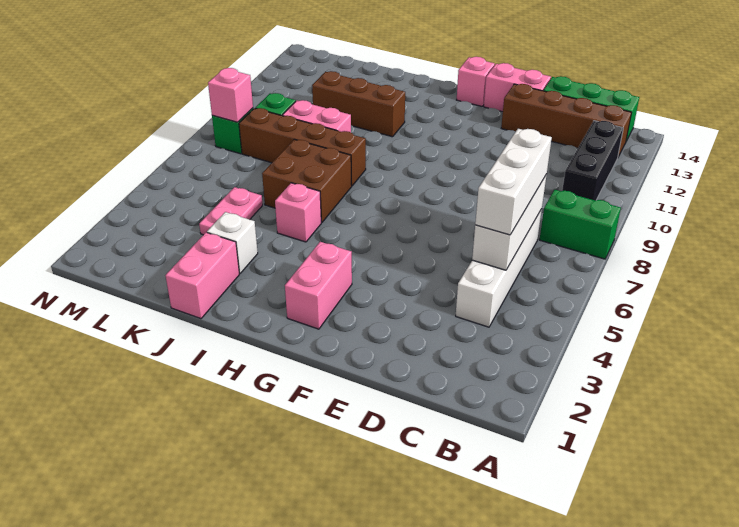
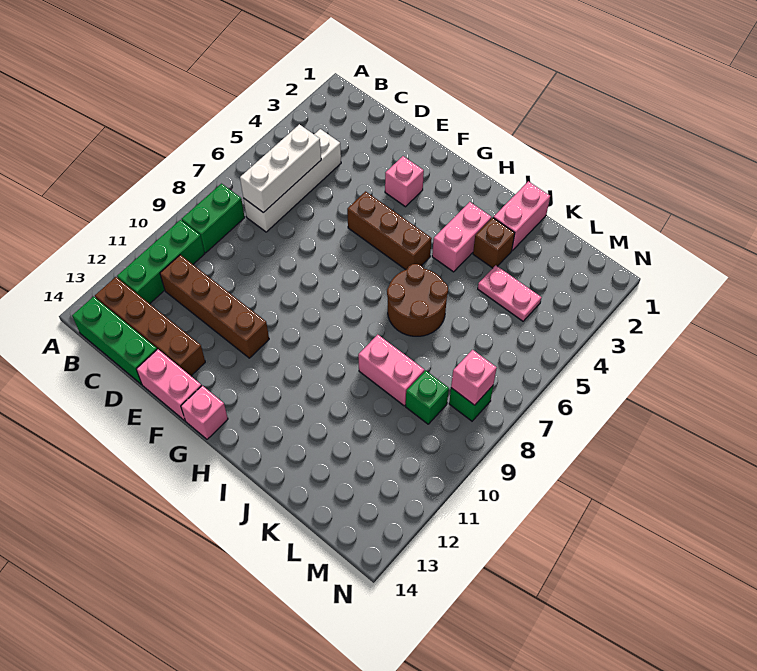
green 1x2 brick [540,190,621,259] -> green 1x2 brick turned to [182,184,245,253]
black 1x3 brick [562,121,623,201] -> green 1x3 brick [117,220,205,304]
white 1x3 brick [475,129,552,235] -> none
pink 1x2 brick [285,242,352,329] -> pink 1x2 brick moved to [432,202,491,272]
pink 1x1 brick [275,183,321,242] -> pink 1x1 brick moved to [385,156,424,207]
brown 2x2 brick [262,139,352,222] -> brown 2x2 round brick [387,264,448,336]
brown 1x4 brick [239,108,366,186] -> brown 1x4 brick moved to [160,255,269,358]
brown 1x3 brick [312,71,405,137] -> brown 1x3 brick moved to [347,191,432,270]
white 1x1 brick [207,212,258,273] -> brown 1x1 brick [473,218,515,268]
pink 1x2 plate [199,187,263,235] -> pink 1x2 plate turned to [478,265,541,321]

